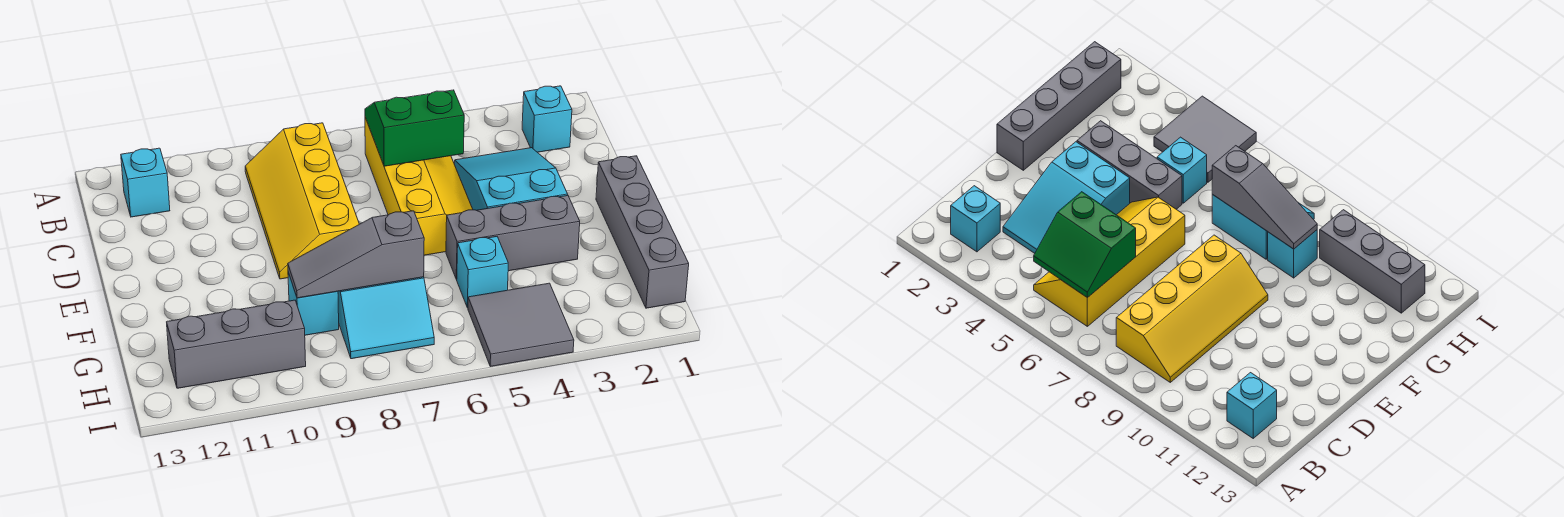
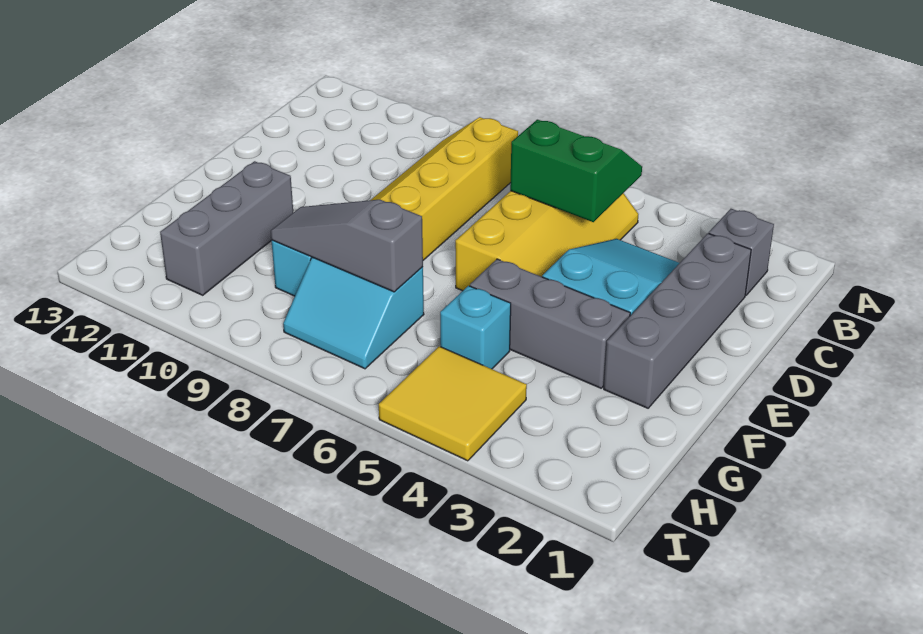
cyan 1x1 brick [522,86,572,152] -> grey 1x1 brick [709,209,774,296]
cyan 1x1 brick [121,148,170,217] -> none
grey 1x4 brick [596,156,689,308] -> grey 1x4 brick moved to [604,233,751,408]
grey 2x2 tile [468,283,574,367] -> yellow 2x2 tile [379,346,527,461]
grey 1x3 brick [167,300,306,388] -> grey 1x3 brick turned to [160,161,293,295]

